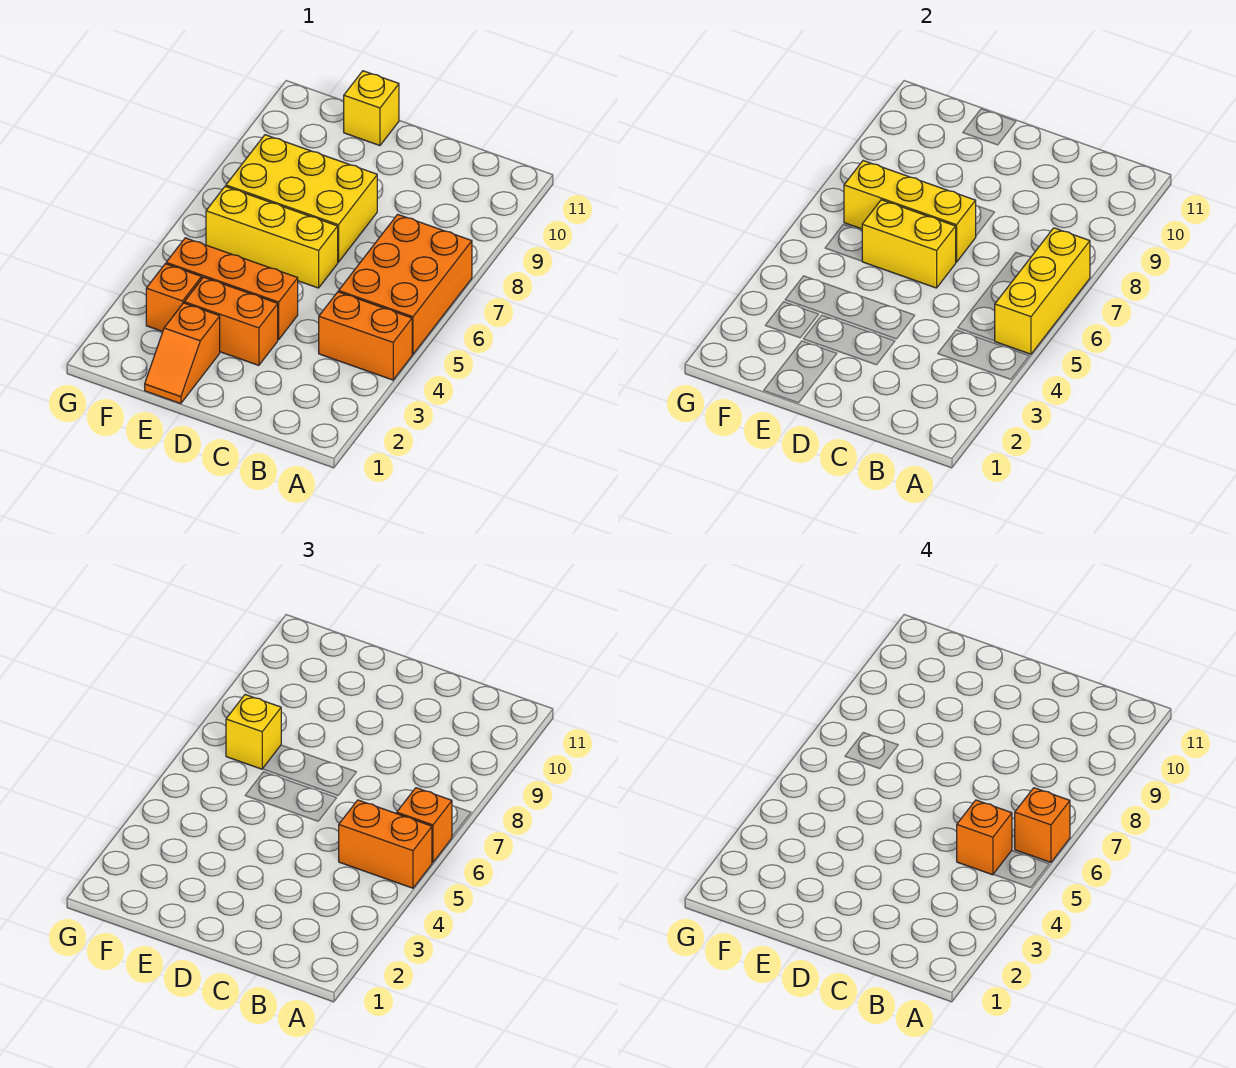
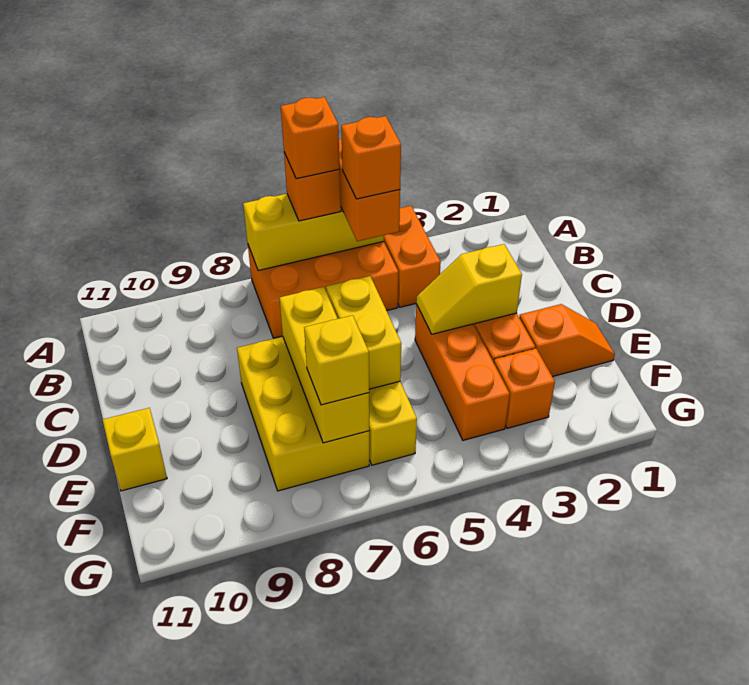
none -> yellow 1x2 slope [416,244,522,334]

